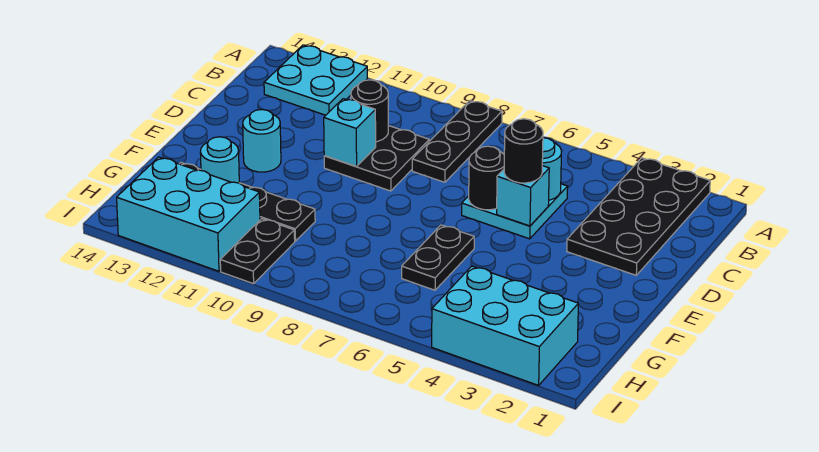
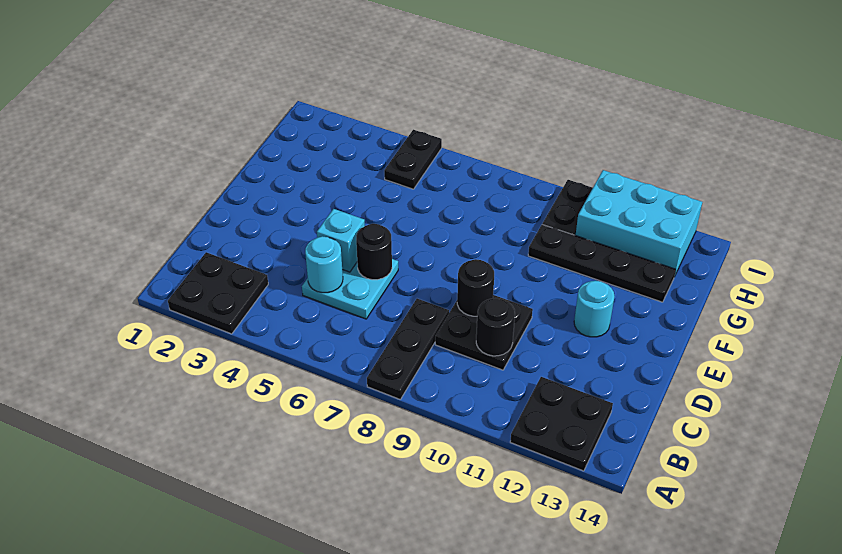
black 2x4 plate [567,158,710,275] -> black 2x2 plate [168,252,268,334]
cyan 2x2 plate [264,45,367,115] -> black 2x2 plate [510,377,613,471]
black 1x1 round brick [504,119,543,183] -> black 1x1 round brick moved to [457,259,494,316]
cyan 1x1 brick [324,99,376,167] -> none
black 1x2 plate [402,225,474,290] -> black 1x2 plate moved to [384,130,442,189]
cyan 1x1 round brick [200,137,239,183] -> none
cyan 2x3 brick [432,266,578,385] -> none

